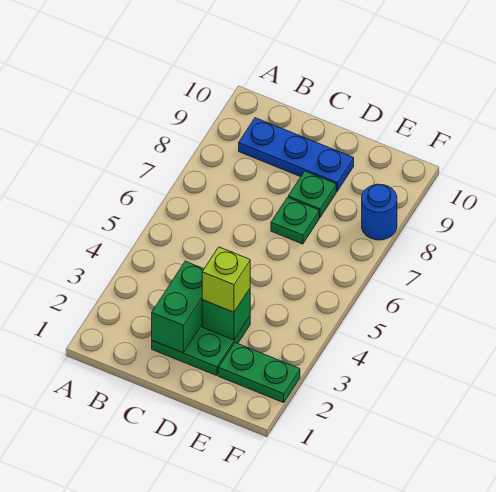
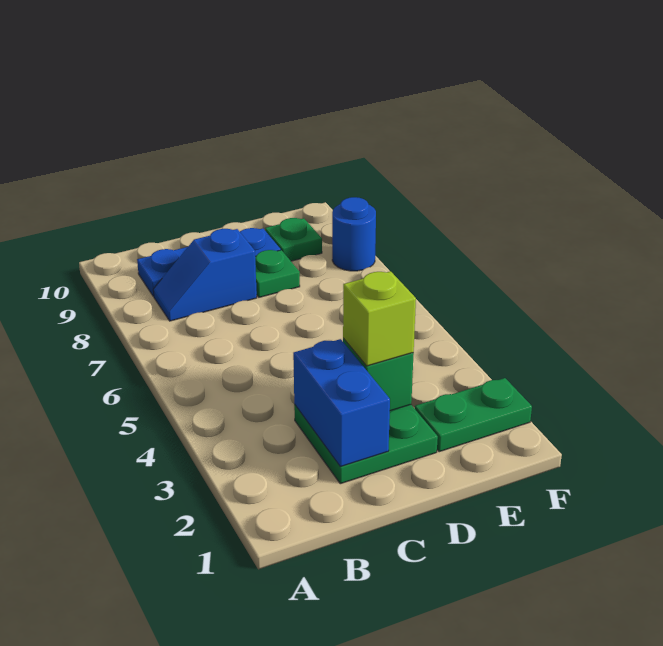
none -> blue 1x2 slope [153,229,257,321]
green 1x2 brick [152,261,204,353] -> blue 1x2 brick [293,339,390,467]
green 1x1 plate [271,197,319,244] -> green 1x1 plate moved to [265,218,322,261]

